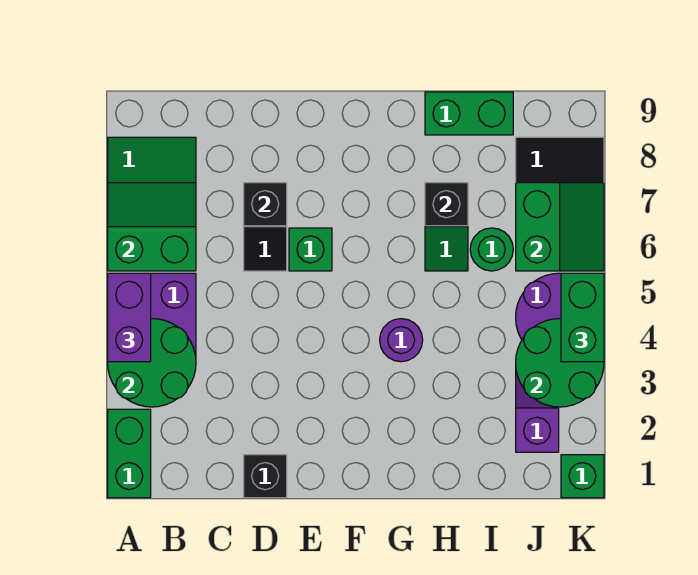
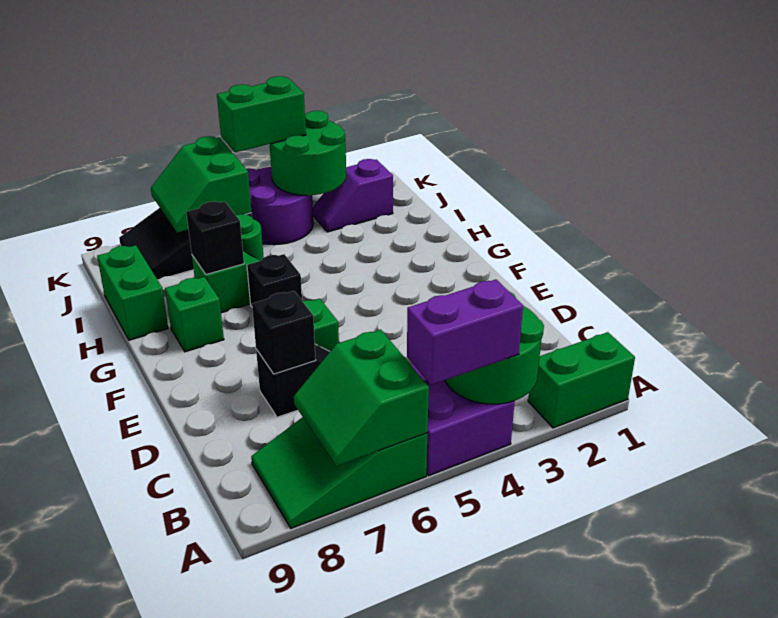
black 1x1 brick [244,455,287,498] -> black 1x1 brick moved to [247,254,302,307]
purple 1x1 round brick [380,319,423,362] -> none
green 2x2 slope [516,183,604,271] -> green 2x2 slope turned to [151,136,252,232]
green 1x1 brick [561,455,604,498] -> green 1x1 brick moved to [165,277,224,352]

